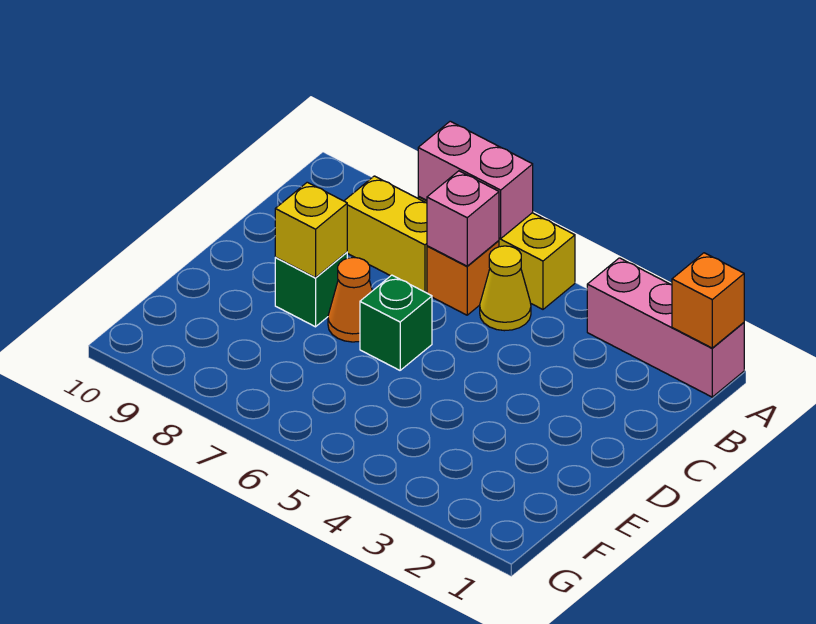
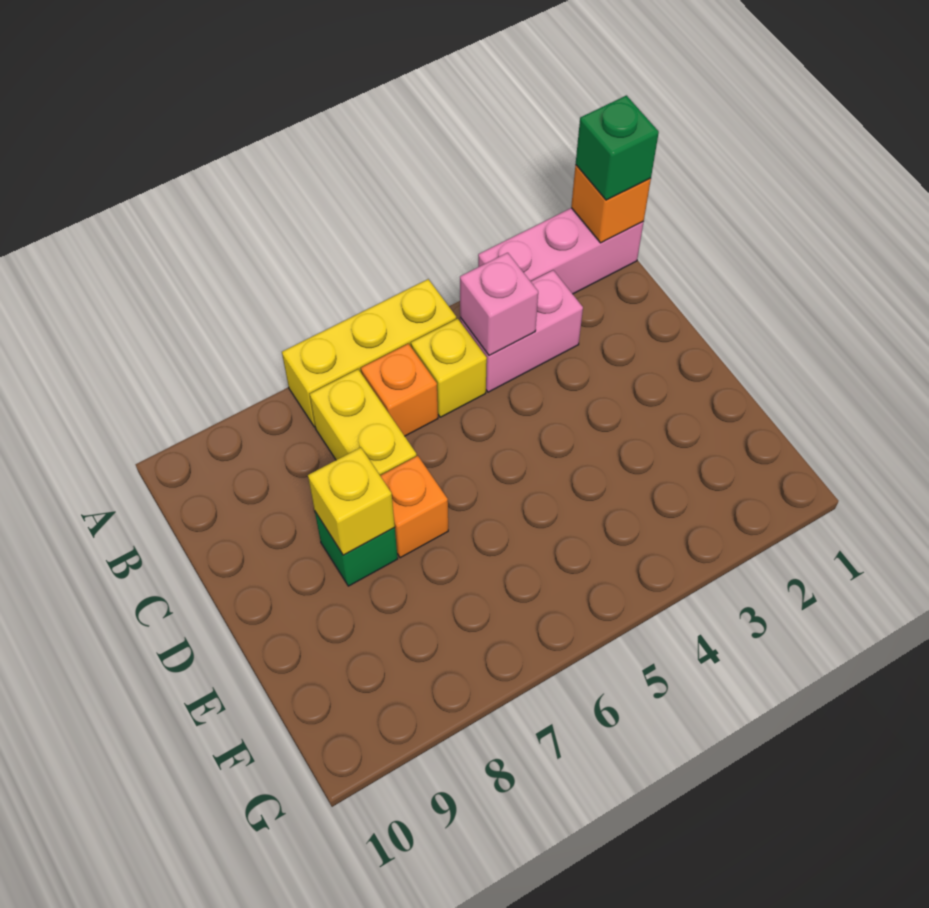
pink 1x2 brick [418,121,533,238] -> pink 1x2 brick moved to [460,270,583,392]
yellow 1x1 cone [480,246,531,331] -> yellow 1x1 brick [411,319,487,417]
pink 1x1 brick [427,171,499,266] -> pink 1x1 brick moved to [460,253,538,355]
yellow 1x2 brick [344,176,427,292] -> yellow 1x2 brick turned to [310,369,417,475]
green 1x1 brick [360,275,432,370] -> green 1x1 brick moved to [576,95,659,200]
orange 1x1 cone [328,257,372,342] -> orange 1x1 brick [380,456,448,558]

